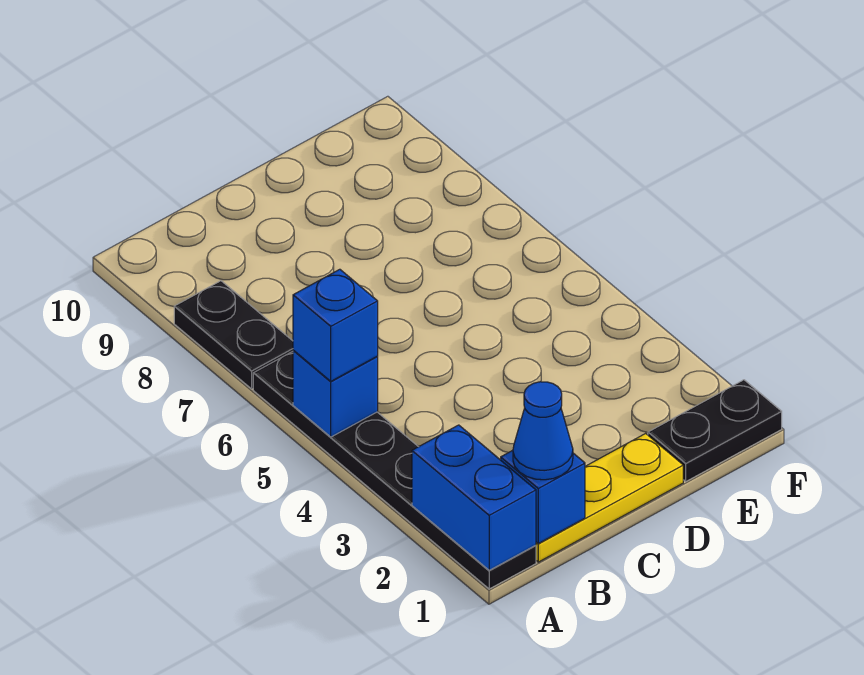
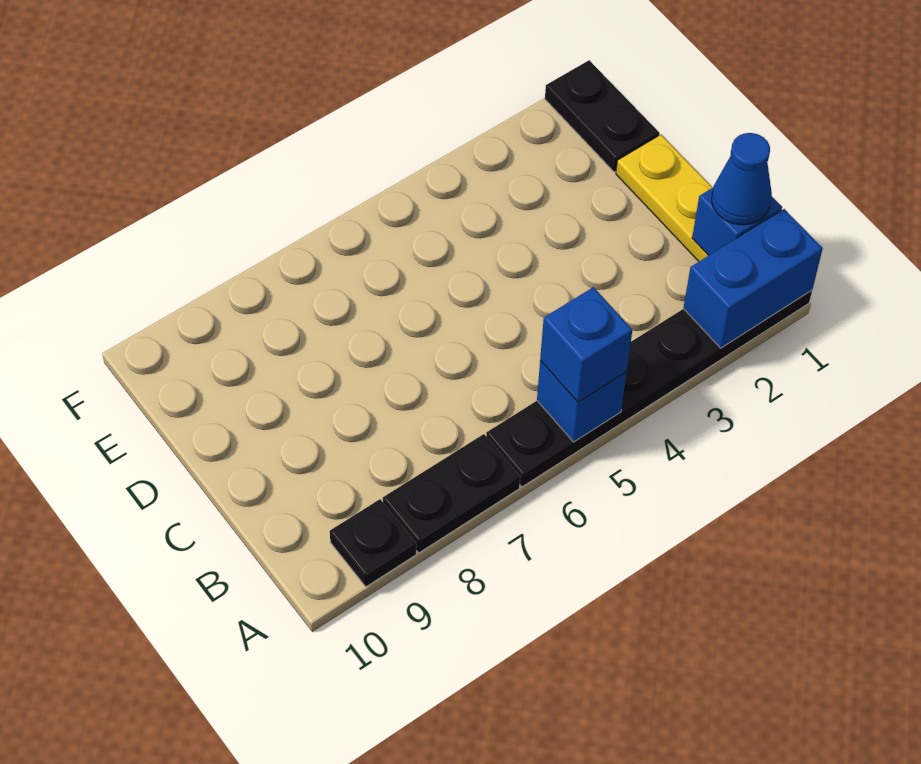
none -> black 1x1 plate [330,499,416,587]

